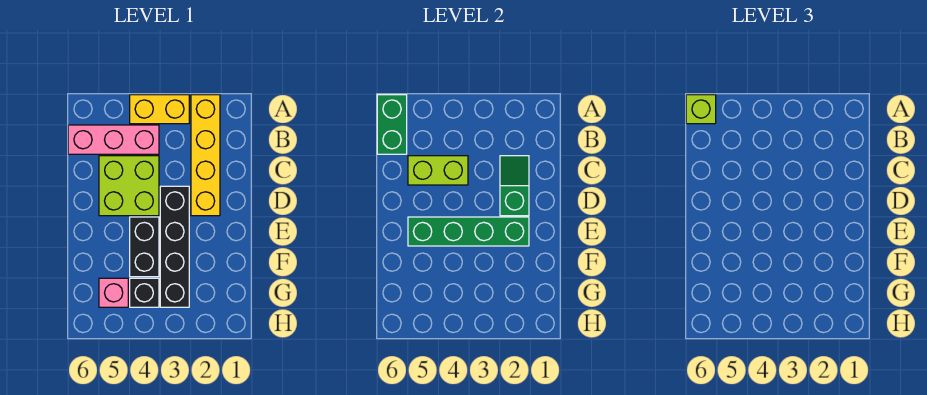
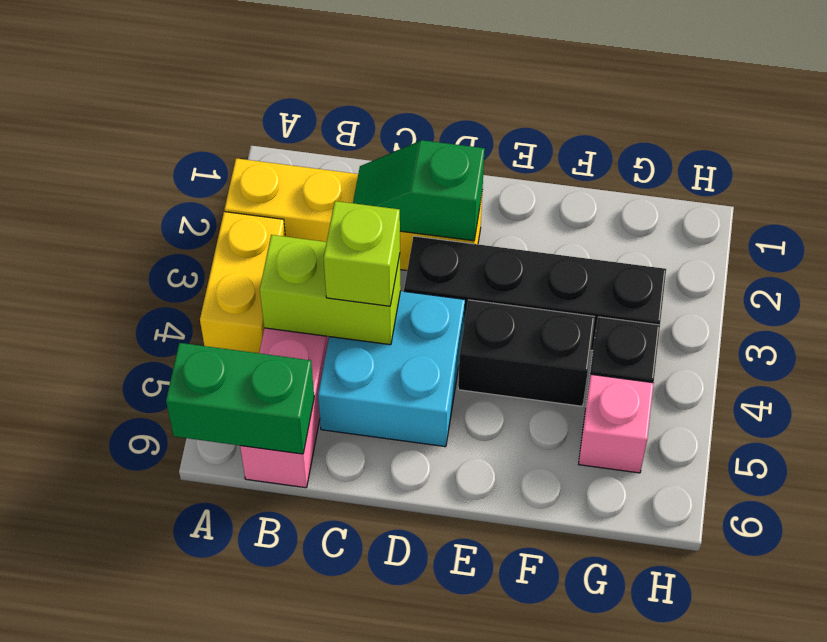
lime 1x1 brick [686,95,716,124] -> lime 1x1 brick moved to [324,201,400,306]
lime 2x2 brick [99,156,159,216] -> cyan 2x2 brick [318,291,465,447]
lime 1x2 brick [408,156,468,185] -> lime 1x2 brick turned to [260,235,401,345]
green 1x4 brick [408,217,529,246] -> none

